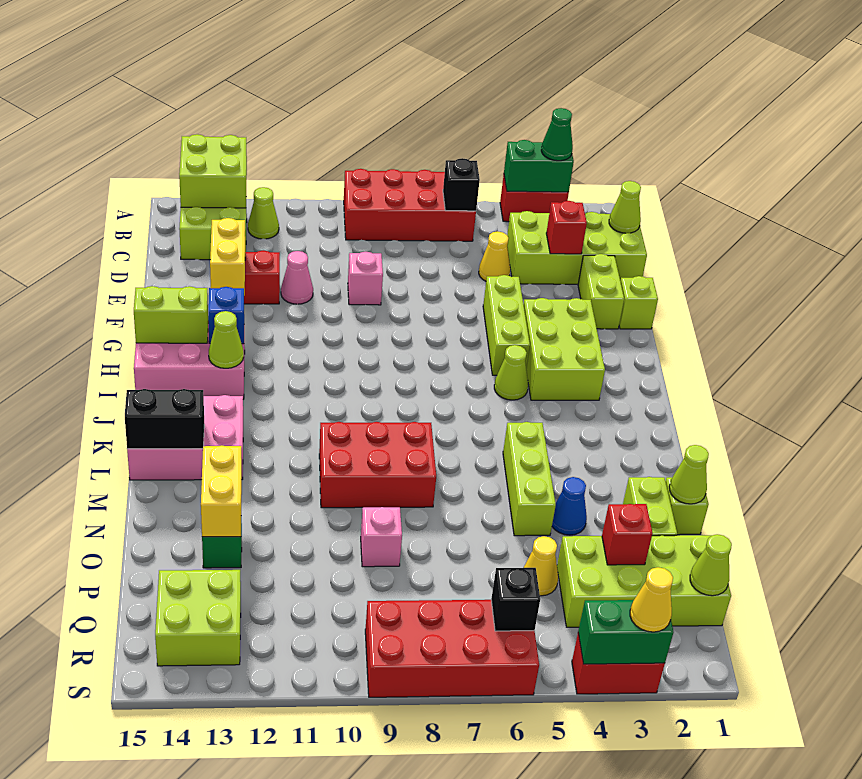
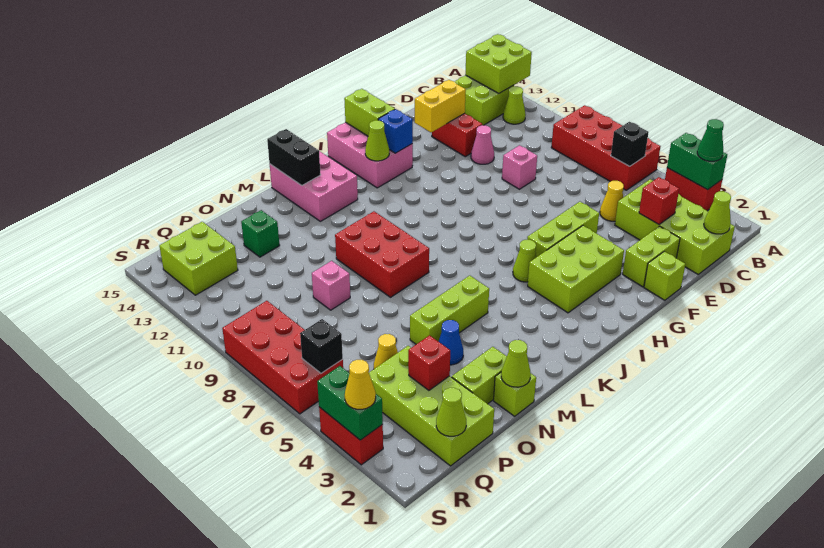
yellow 1x2 brick [201,445,242,537] -> none

